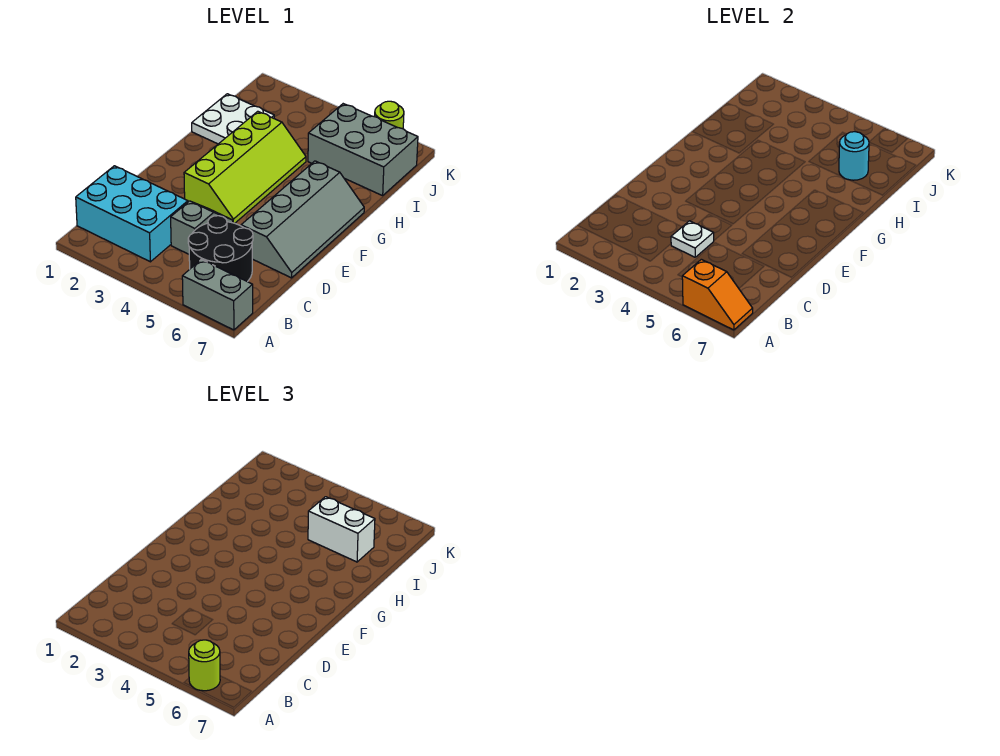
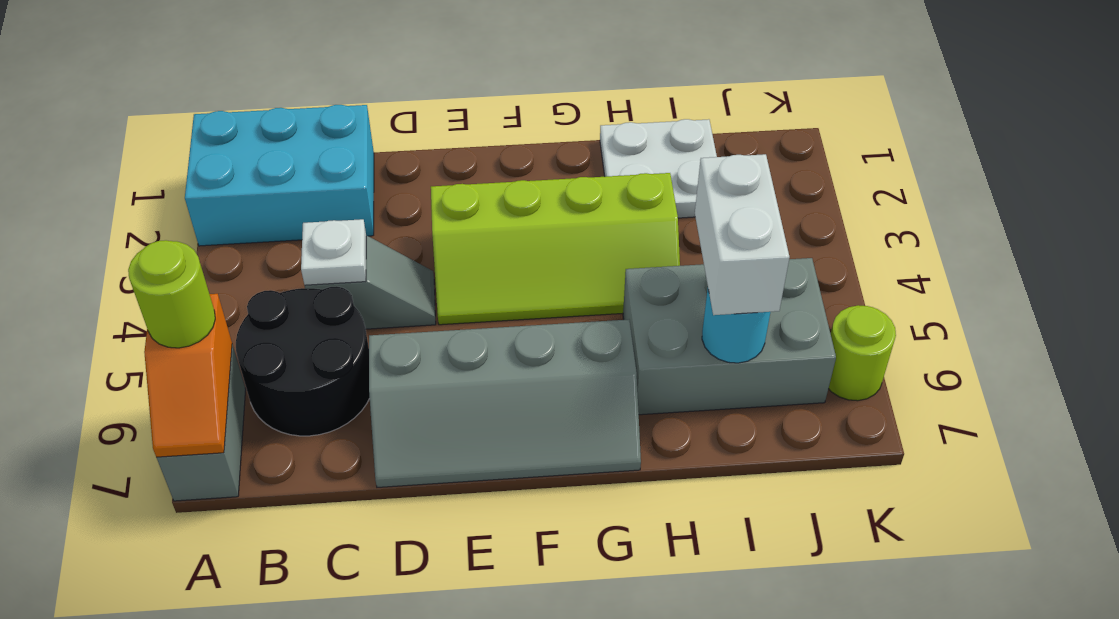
cyan 2x3 brick [76,166,188,262] -> cyan 2x3 brick turned to [185,105,374,246]
grey 2x3 brick [308,104,418,196] -> grey 2x3 brick turned to [623,258,836,415]

